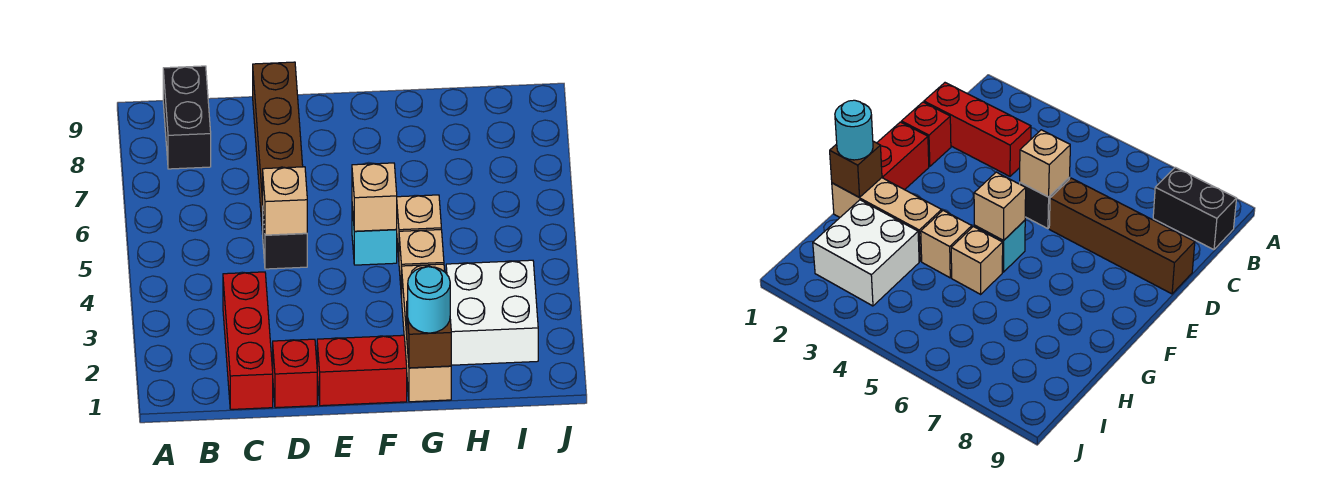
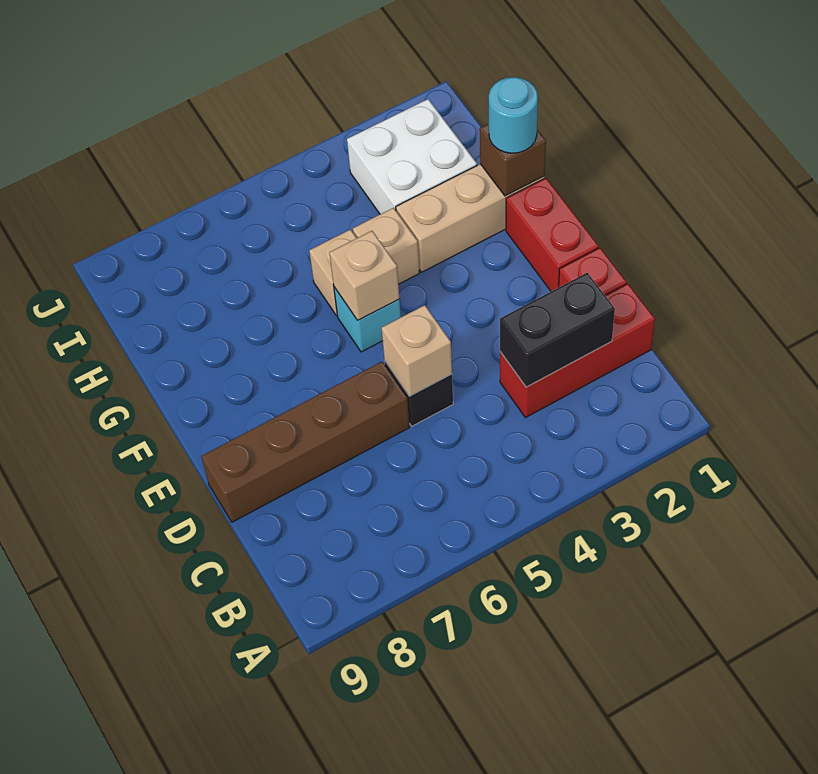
black 1x2 brick [163,66,211,169] -> black 1x2 brick moved to [500,273,615,387]

